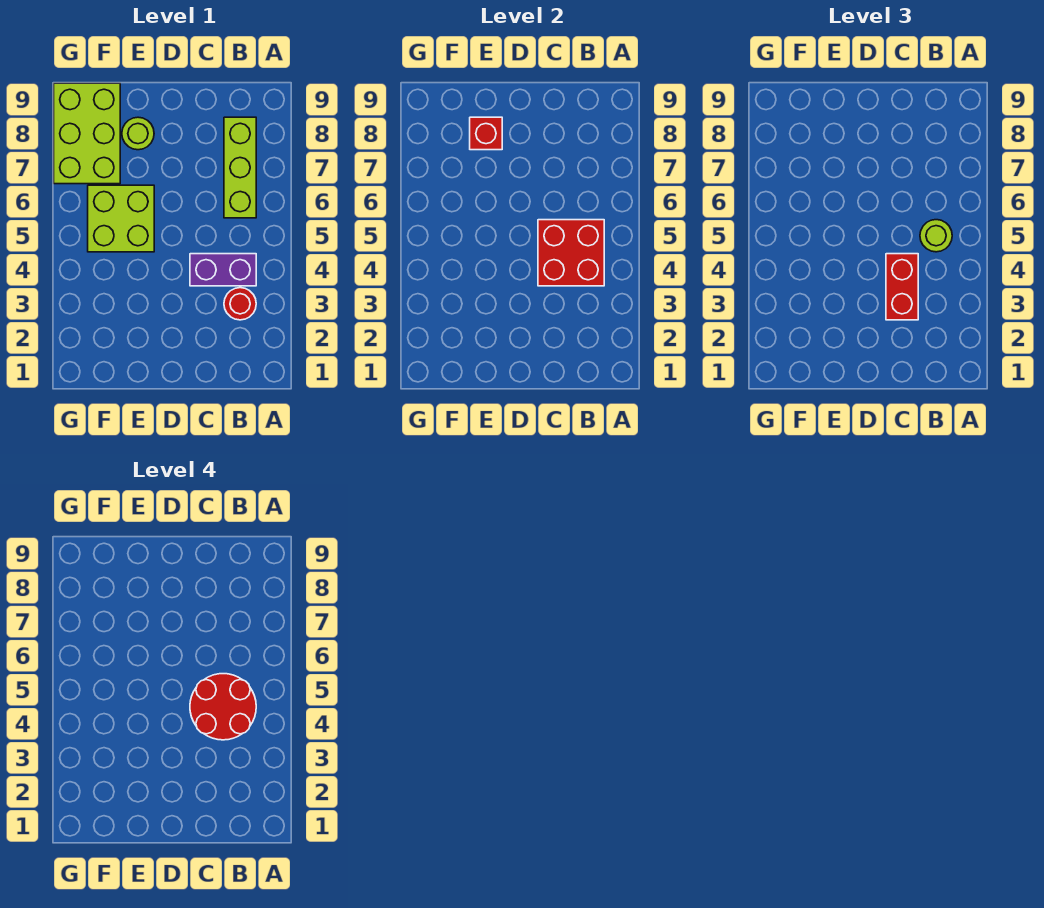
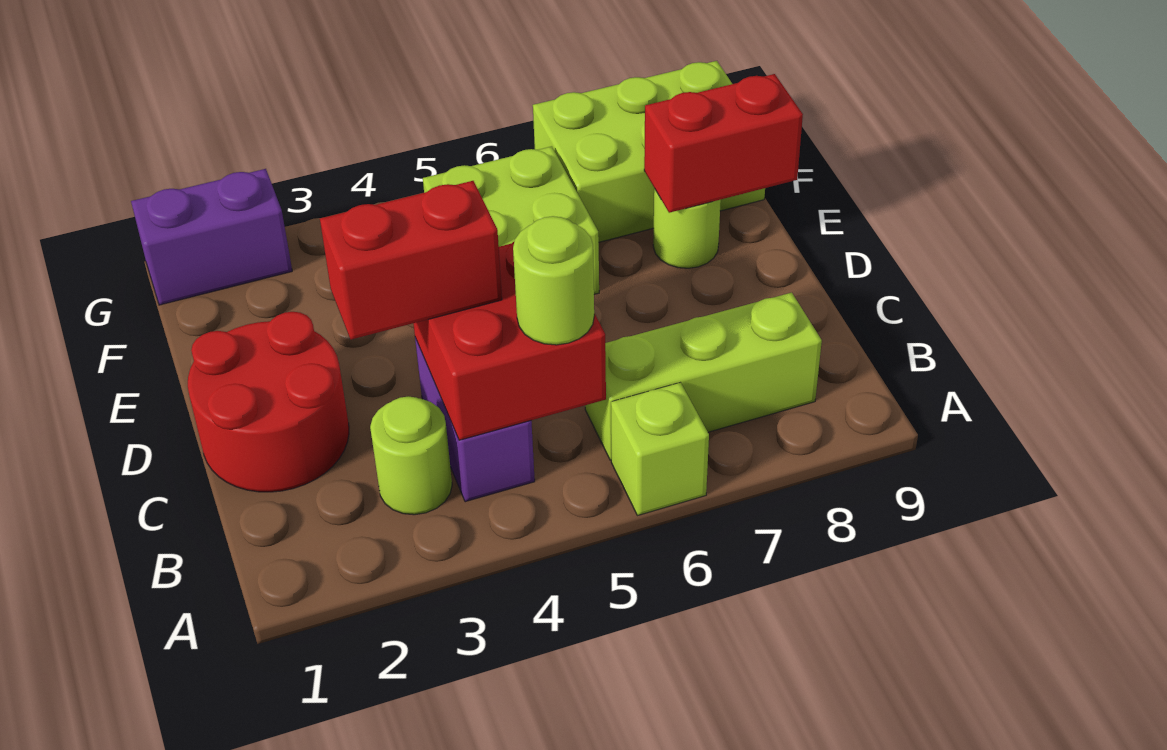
none -> lime 1x1 brick [611,383,709,516]
red 1x1 round brick [224,288,256,320] -> lime 1x1 round brick [370,396,452,515]
red 2x2 round brick [190,674,256,740] -> red 2x2 round brick moved to [188,312,349,492]
red 1x1 brick [470,117,502,150] -> red 1x2 brick [644,74,803,213]
none -> purple 1x2 brick [131,169,292,305]

